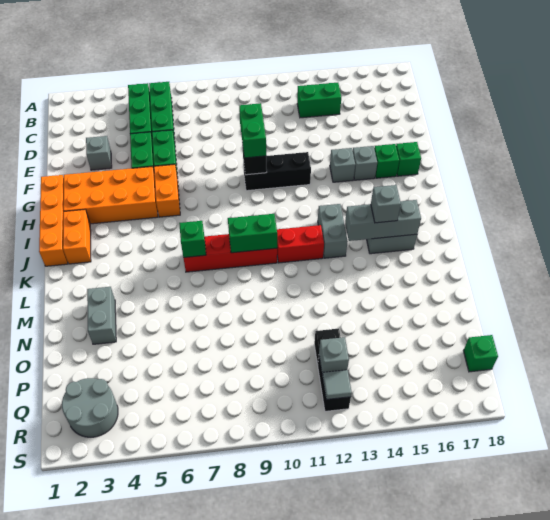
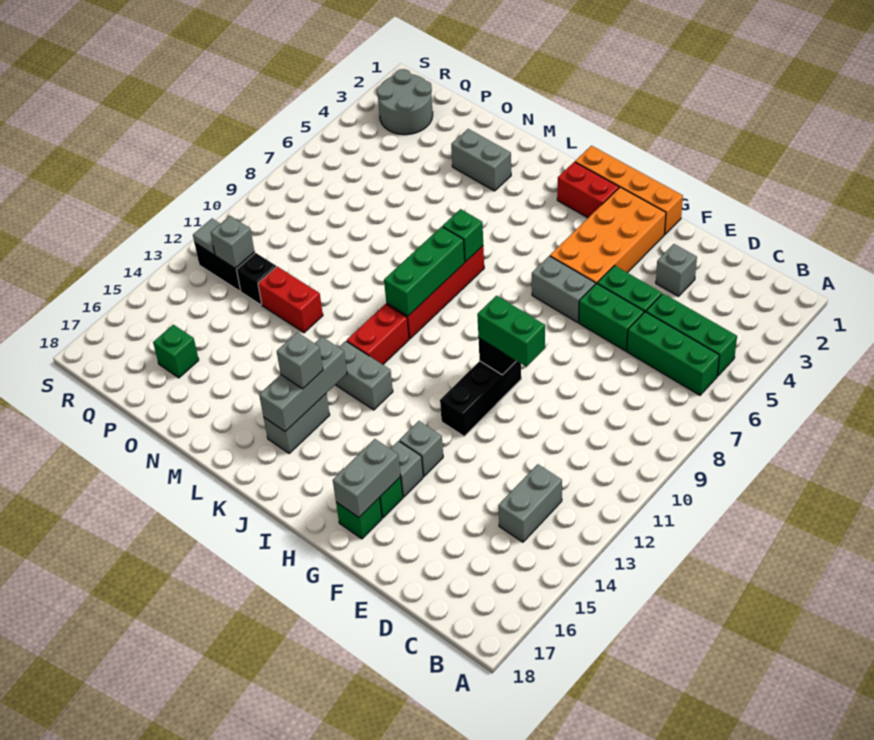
green 1x2 brick [297,83,341,118] -> grey 1x2 brick [498,464,562,542]
orange 1x2 brick [154,164,180,217] -> grey 1x2 brick [532,256,595,322]
none -> grey 1x2 brick [333,439,401,517]
orange 1x2 brick [63,210,91,264] -> red 1x2 brick [557,162,619,218]
green 1x2 brick [228,214,277,253] -> green 1x3 brick [384,227,465,316]
none -> red 1x2 brick [258,267,323,333]
green 1x1 brick [463,335,498,372] -> green 1x1 brick moved to [153,325,199,378]

